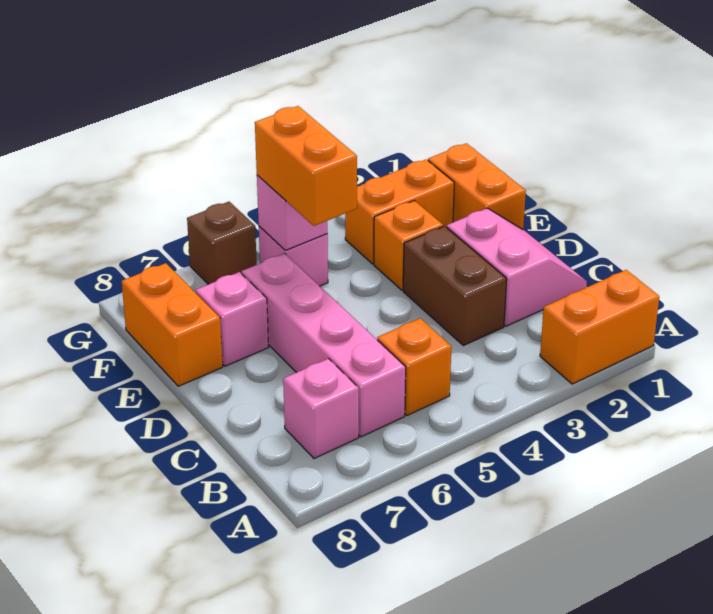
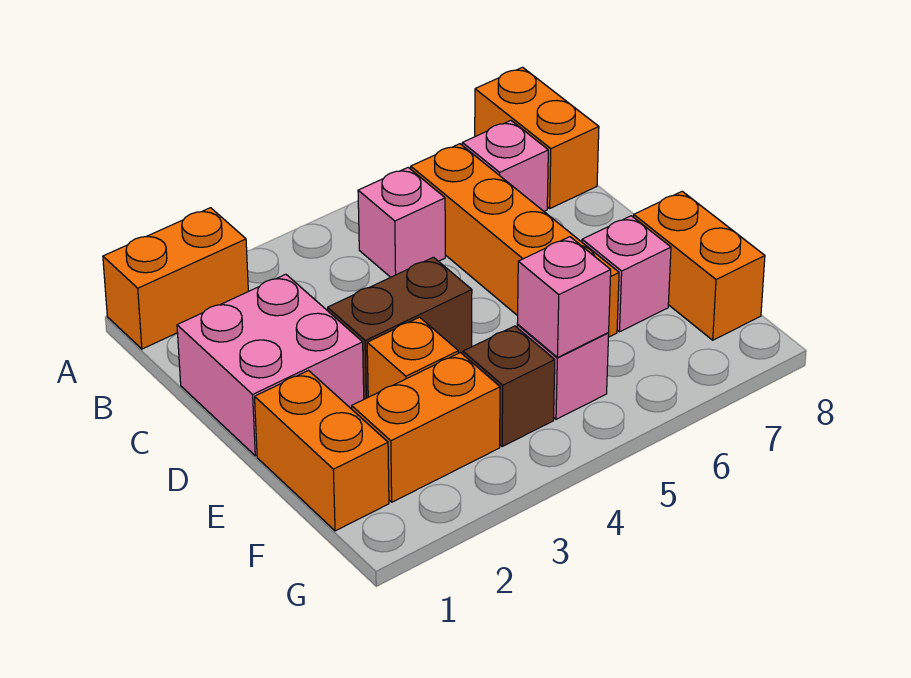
orange 1x1 brick [377,318,451,415] -> pink 1x1 brick [358,168,445,277]
pink 1x4 brick [242,253,406,437] -> orange 1x4 brick [411,144,619,337]
pink 2x2 slope [447,208,587,326] -> pink 2x2 brick [177,274,364,456]
brown 1x2 brick [403,226,507,345] -> brown 1x2 brick turned to [328,257,472,399]
orange 1x2 brick [255,106,357,226] -> orange 1x2 brick moved to [475,67,599,208]
brown 1x1 brick [187,202,257,284] -> brown 1x1 brick moved to [463,326,555,447]

